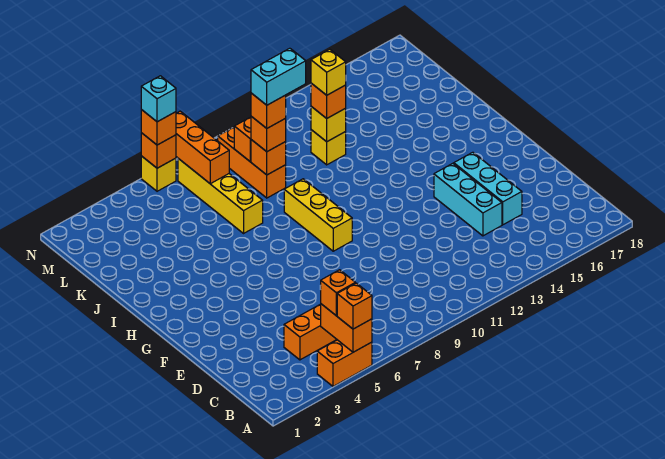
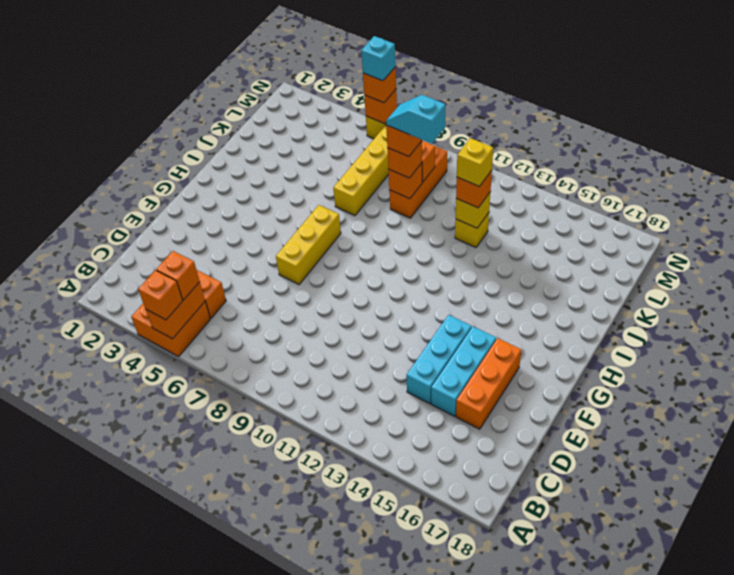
orange 1x2 brick [317,340,372,386] -> orange 2x2 brick [131,302,210,356]
yellow 1x3 brick [284,179,352,251] -> yellow 1x3 brick moved to [276,205,341,284]
cyan 1x2 brick [251,48,306,105] -> cyan 1x2 slope [386,95,445,144]
orange 1x3 brick [176,111,229,184] -> orange 1x3 brick moved to [456,338,521,429]

